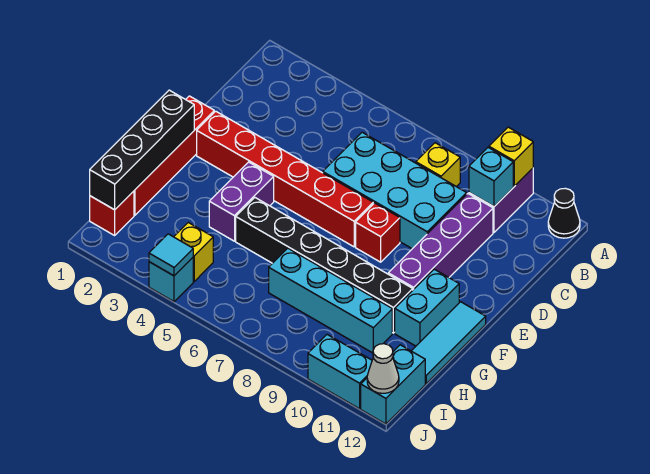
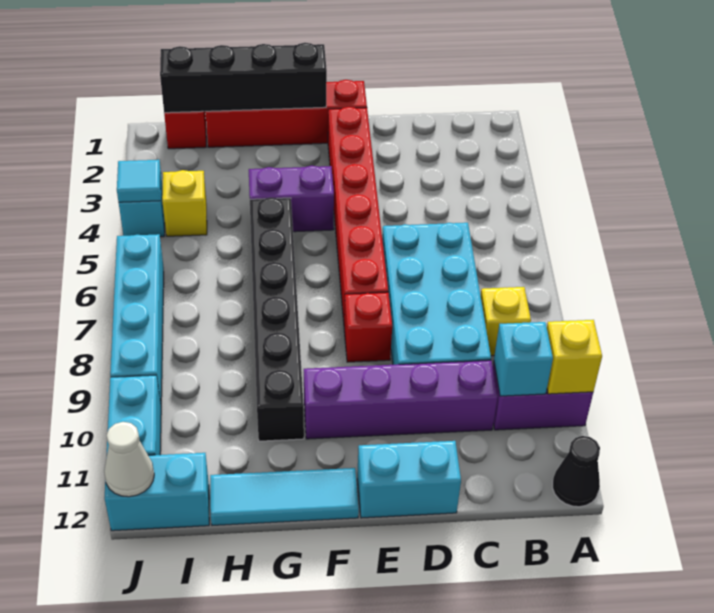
cyan 1x2 brick [395,269,459,346] -> cyan 1x2 brick moved to [357,441,461,518]
cyan 1x4 brick [269,248,392,353] -> cyan 1x4 brick moved to [110,234,164,403]

